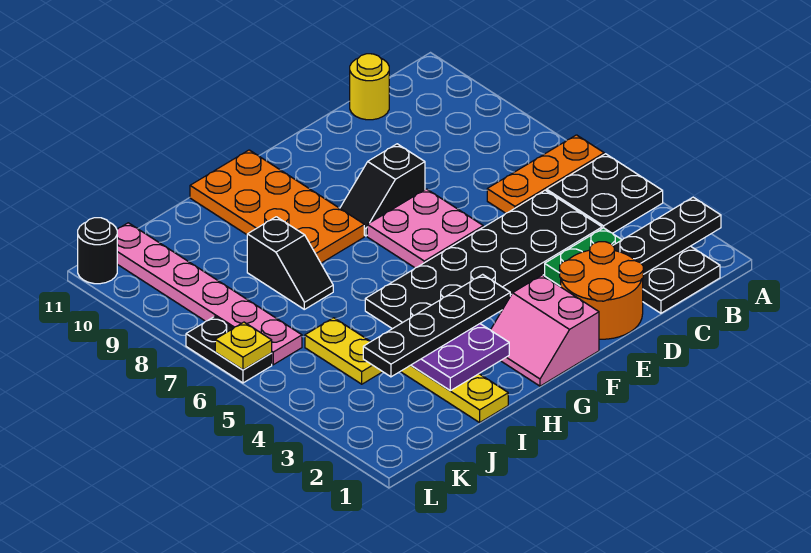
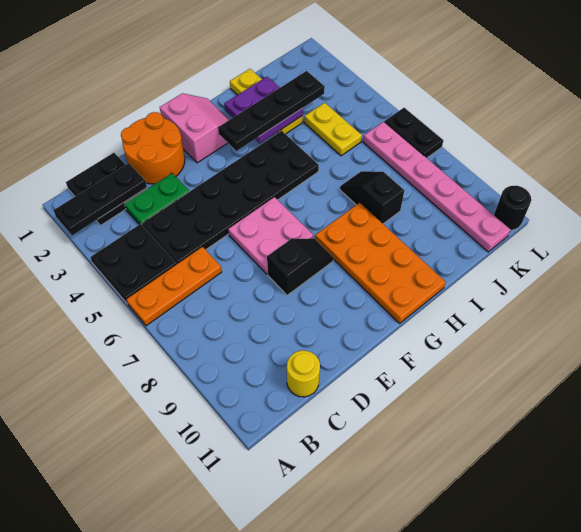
yellow 1x1 plate [215,322,272,370] -> none

